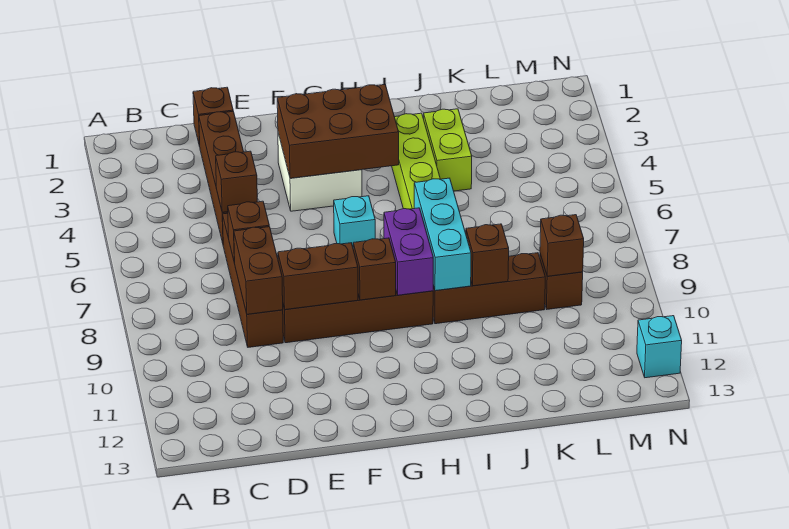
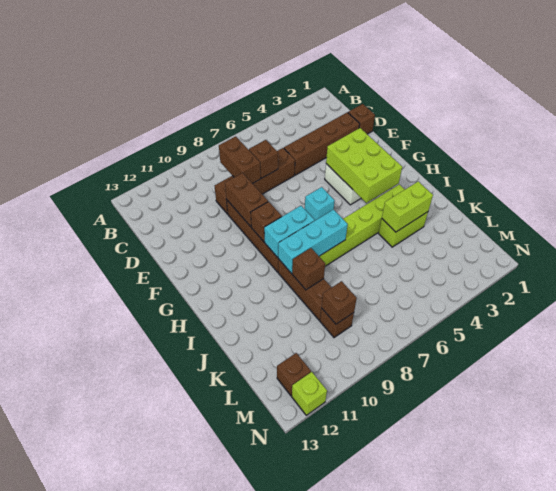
brown 1x1 brick [216,151,257,212] -> brown 1x1 brick moved to [277,353,311,396]
brown 1x2 brick [234,227,283,314] -> brown 1x2 brick turned to [219,136,261,184]
brown 2x3 brick [277,85,399,178] -> lime 2x3 brick [326,128,402,203]
purple 1x2 brick [384,208,433,295] -> cyan 1x2 brick [264,206,315,257]
none -> lime 1x2 brick [382,181,433,232]
cyan 1x1 brick [637,316,682,378] -> lime 1x1 brick [292,372,327,415]

